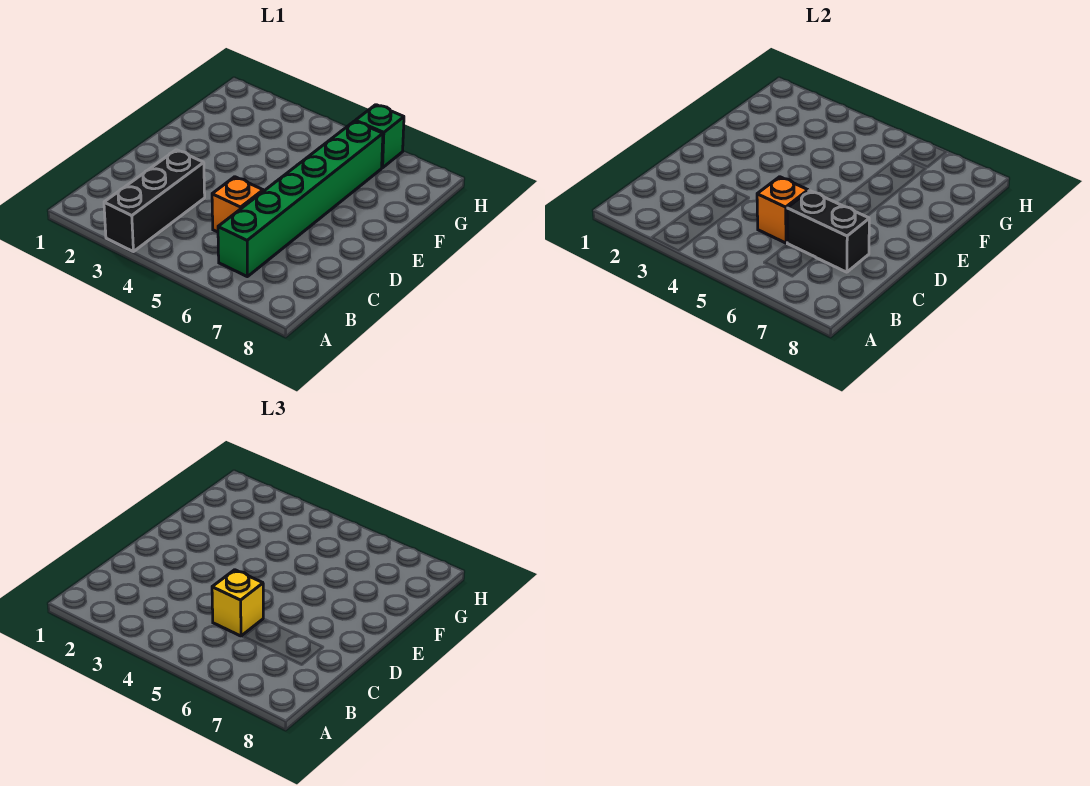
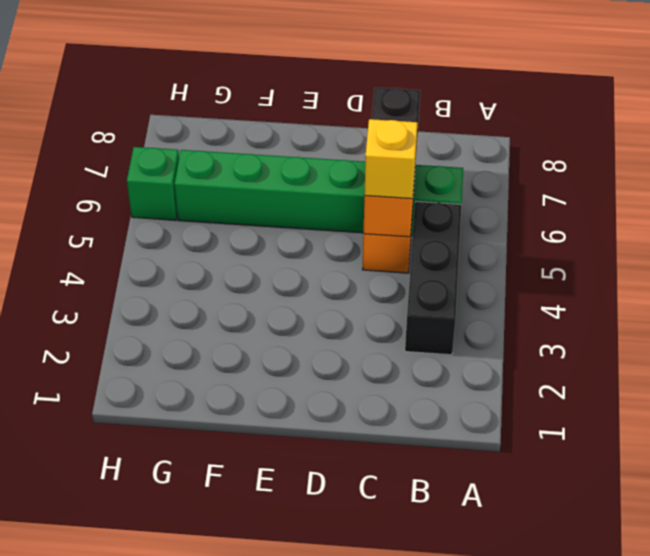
black 1x3 brick [104,150,205,252] -> black 1x3 brick turned to [405,202,461,355]

